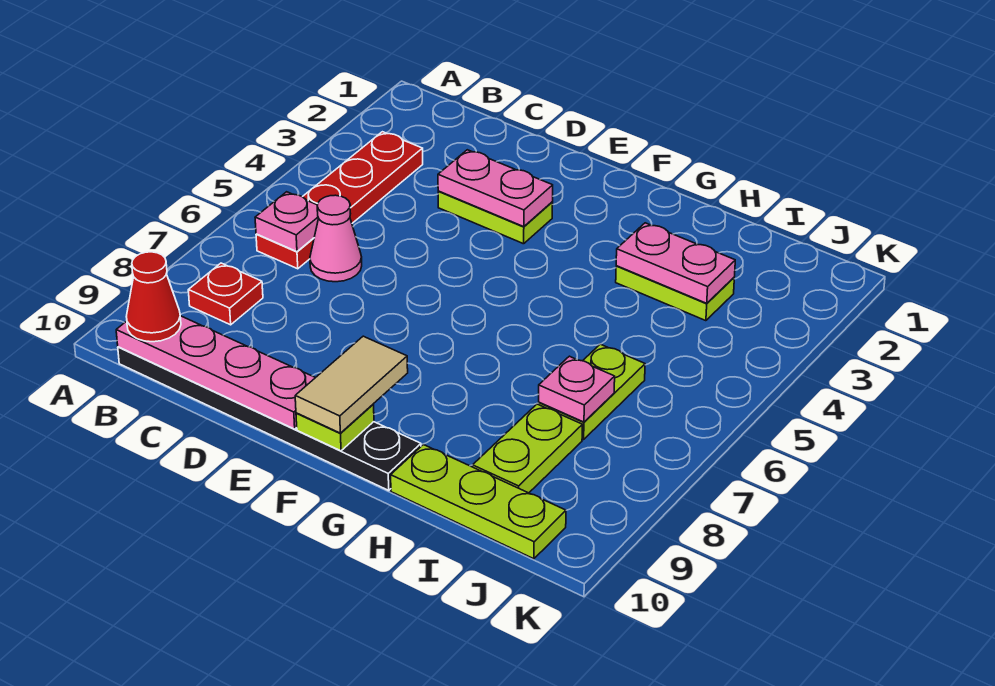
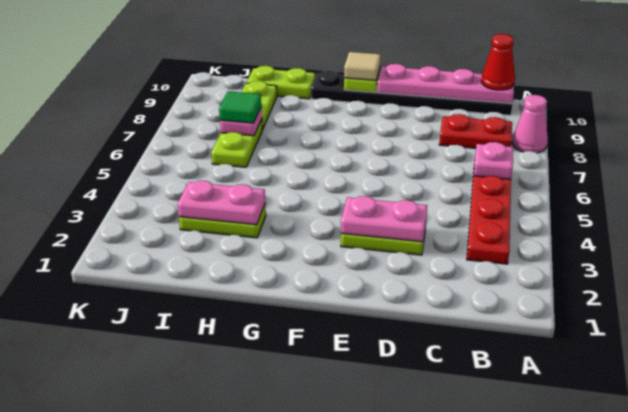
red 1x1 plate [188,263,263,325] -> red 1x2 plate [439,114,512,148]
pink 1x1 cone [310,195,362,282] -> pink 1x1 cone moved to [512,95,548,153]
tan 1x2 tile [295,336,408,433] -> tan 1x1 tile [344,52,381,80]
lime 1x3 plate [391,445,566,559] -> lime 1x2 plate [246,66,315,99]
none -> green 1x1 tile [219,91,261,123]

